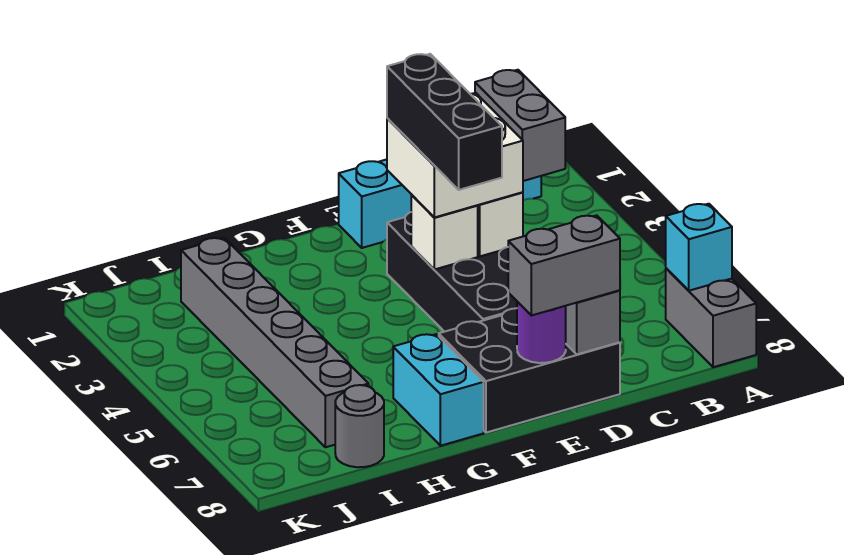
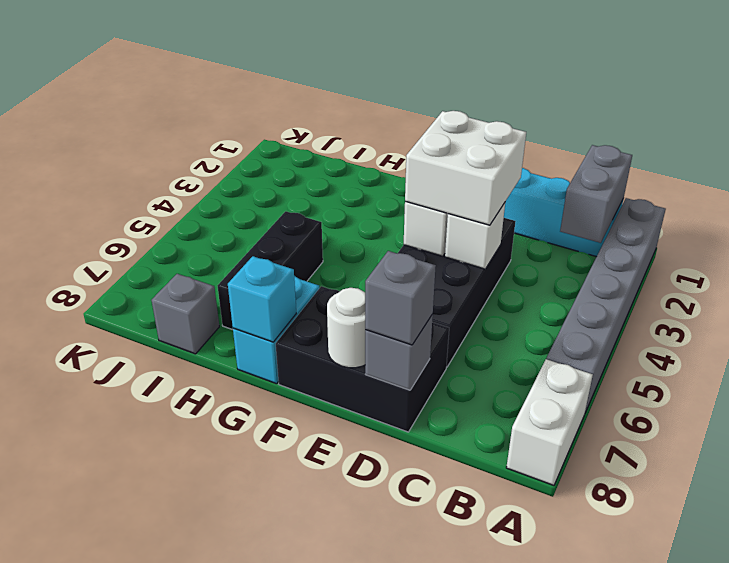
grey 1x2 brick [666,268,756,367] -> white 1x2 brick [506,359,593,485]
cyan 1x1 brick [666,204,732,291] -> cyan 1x1 brick moved to [228,256,296,342]
grey 1x2 brick [508,215,620,316] -> grey 1x1 brick [365,251,436,345]
black 1x3 brick [387,54,502,190] -> black 1x3 brick moved to [218,211,323,330]
purple 1x1 round brick [517,302,566,363] -> white 1x1 round brick [327,288,365,368]
grey 1x6 brick [181,238,369,447] -> grey 1x6 brick moved to [546,198,666,412]
grey 1x1 round brick [335,385,384,467] -> grey 1x1 brick [151,274,219,354]

